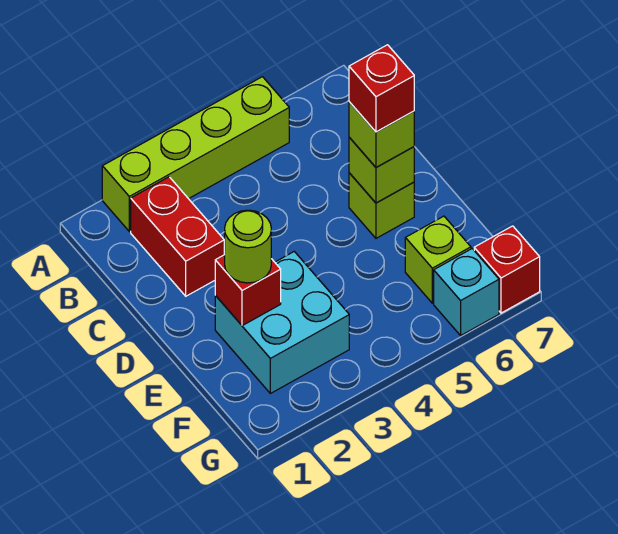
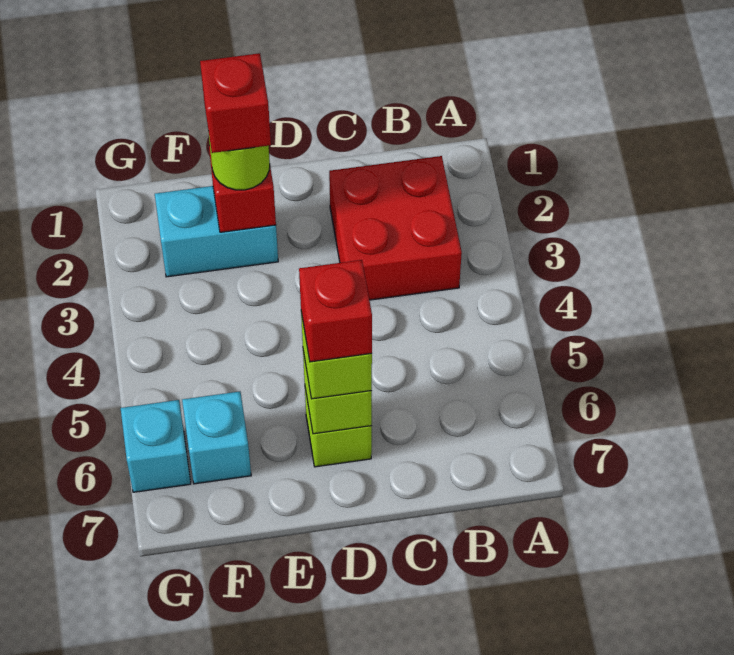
lime 1x4 brick [102,77,289,231] -> none
red 1x2 brick [131,177,224,296] -> red 2x2 brick [329,156,462,300]
cyan 2x2 brick [215,252,349,393] -> cyan 1x2 brick [155,186,278,277]
lime 1x1 brick [405,216,471,303] -> cyan 1x1 brick [182,391,251,484]
red 1x1 brick [474,226,540,313] -> red 1x1 brick moved to [200,53,271,153]

